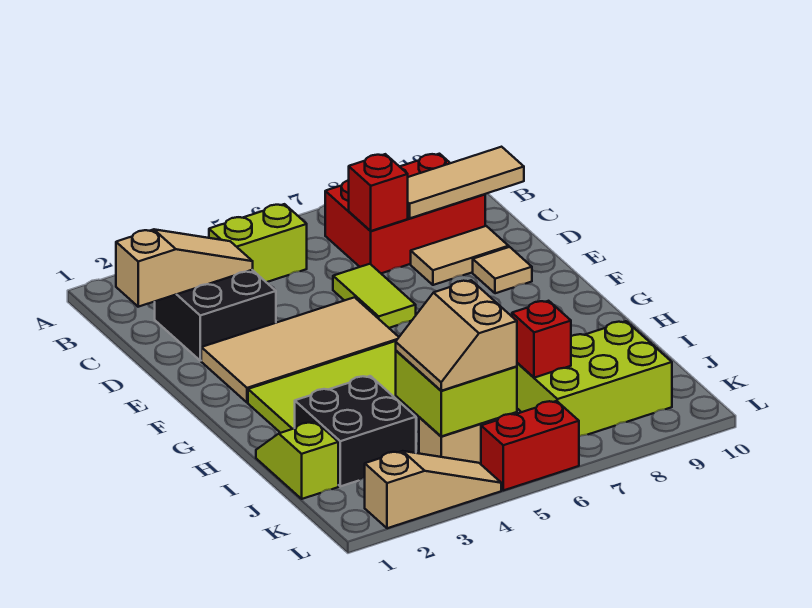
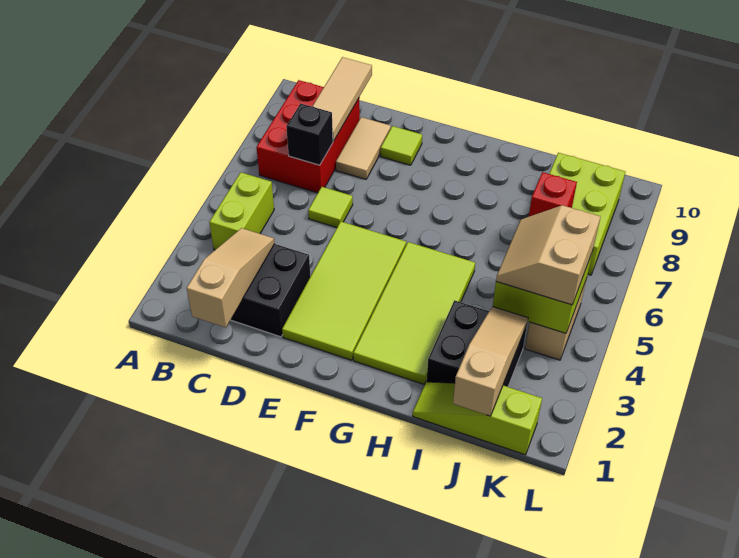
red 1x1 brick [349,154,408,231] -> black 1x1 brick [286,103,333,165]
lime 1x2 tile [333,264,416,328] -> lime 1x1 tile [308,187,353,228]
tan 2x4 tile [201,297,399,403] -> lime 2x4 tile [282,222,406,360]
tan 1x1 tile [473,247,532,293] -> lime 1x1 tile [381,126,422,165]
lime 1x2 slope [256,422,338,499] -> lime 1x3 slope [413,382,542,455]
tan 2x2 slope [396,280,517,391] -> tan 2x2 slope turned to [496,205,600,305]
tan 1x3 slope [365,451,501,528] -> tan 1x3 slope moved to [453,307,528,416]
red 1x2 brick [481,401,579,490] -> none

